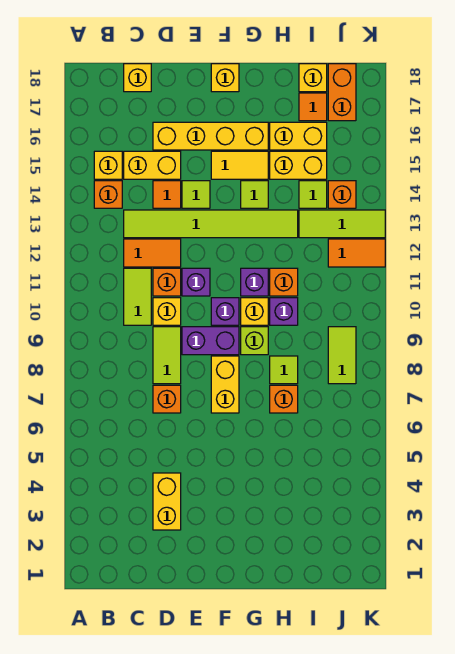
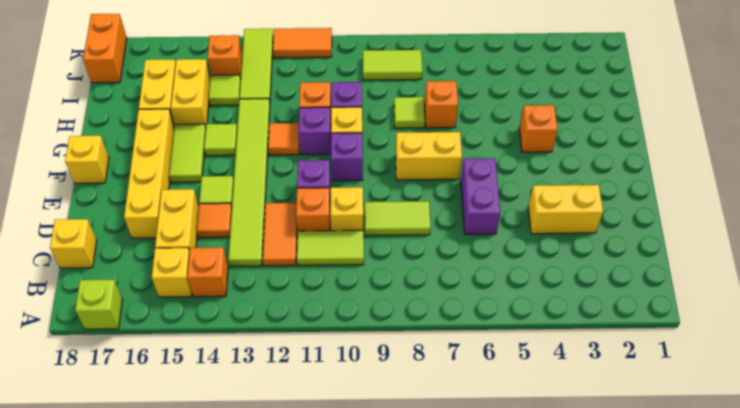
orange 1x1 brick [153,385,181,413] -> orange 1x1 brick moved to [519,105,558,152]
purple 1x2 brick [182,327,239,355] -> purple 1x2 brick moved to [461,158,500,234]
yellow 1x2 tile [211,151,268,179] -> lime 1x2 tile [169,124,206,182]
lime 1x1 brick [241,327,268,355] -> lime 1x1 brick moved to [75,280,122,329]
orange 1x1 tile [299,93,327,121] -> orange 1x1 tile moved to [268,123,300,155]
yellow 1x1 brick [299,64,327,92] -> none
orange 1x2 tile [328,239,385,267] -> orange 1x2 tile turned to [273,28,332,58]
orange 1x2 brick [328,64,356,121] -> orange 1x2 brick turned to [83,14,127,83]

